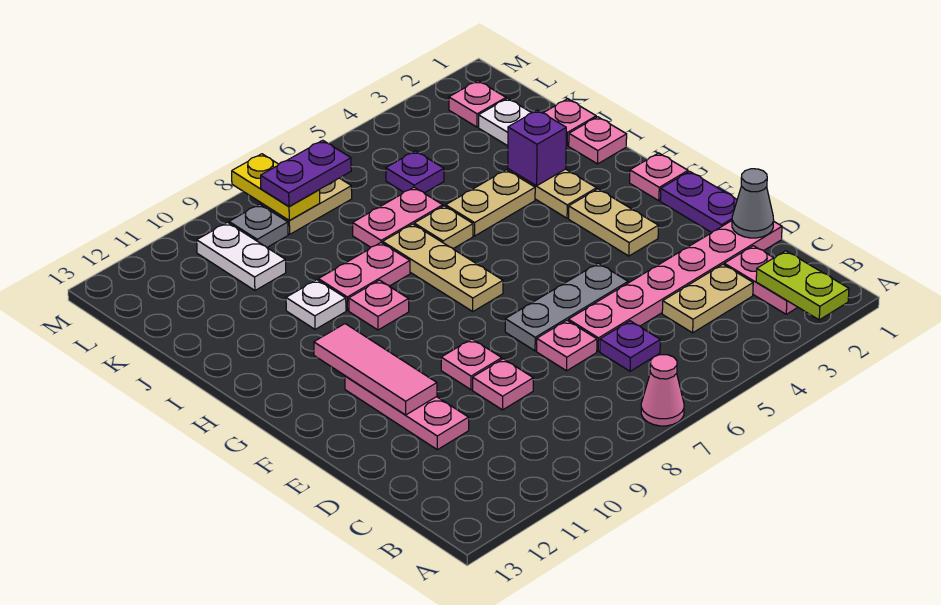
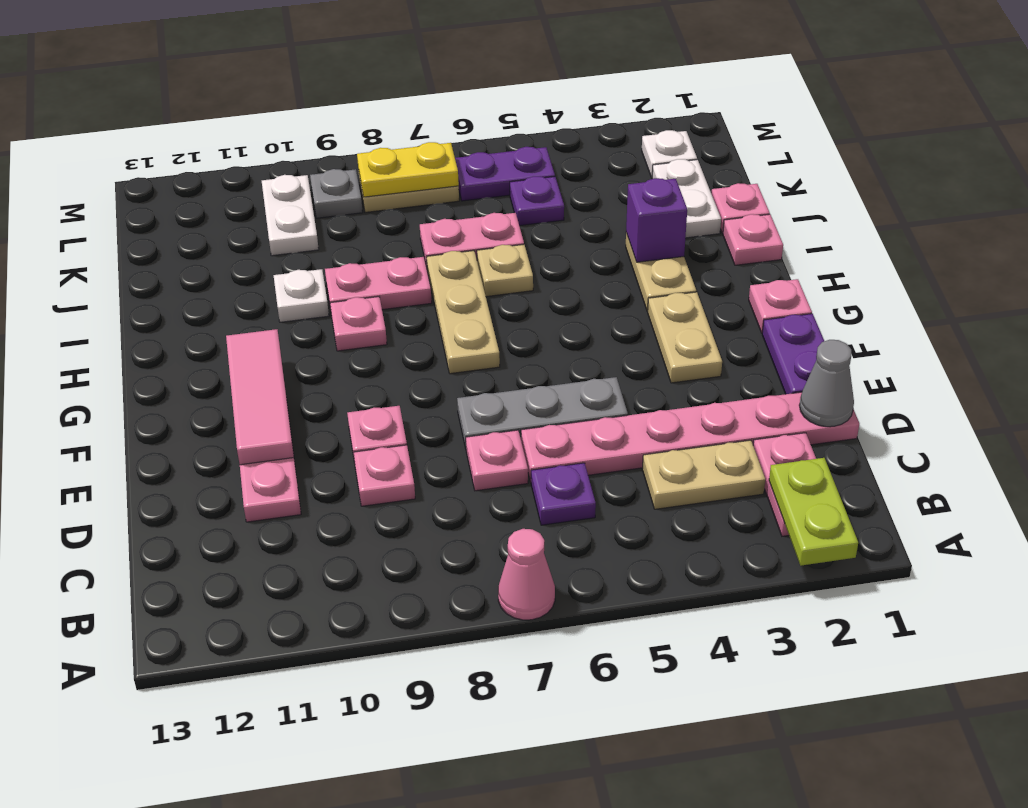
tan 1x2 plate [446,170,535,236] -> none
pink 1x1 plate [449,81,506,127] -> white 1x1 plate [642,130,697,178]
purple 1x2 plate [261,140,351,206] -> purple 1x2 plate moved to [455,147,555,201]
yellow 1x2 plate [232,154,320,221] -> yellow 1x2 plate turned to [357,142,459,197]

